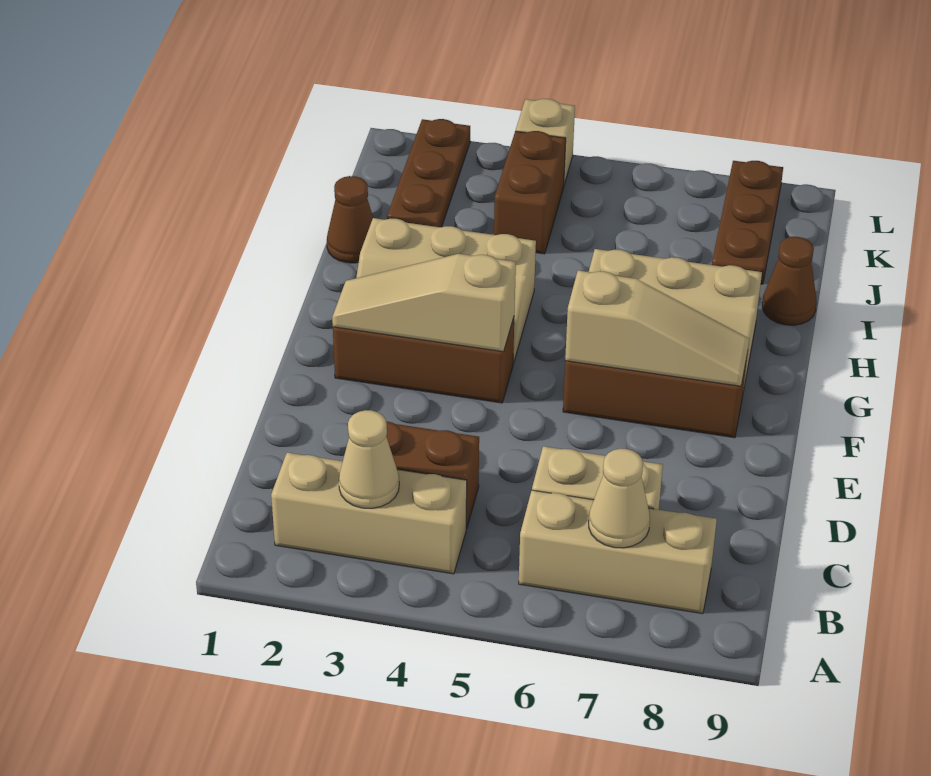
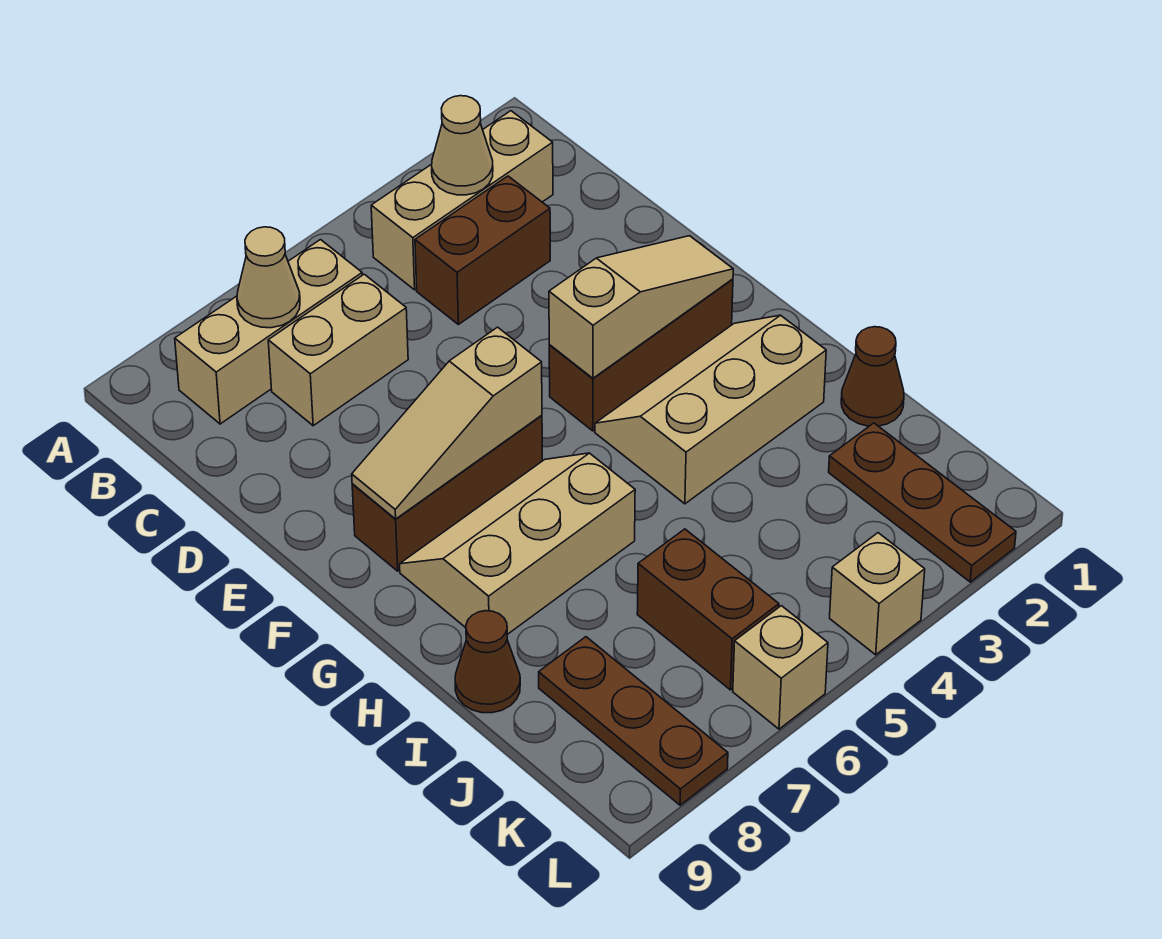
brown 1x2 brick [494,131,566,254] -> brown 1x2 brick moved to [637,529,779,690]
none -> tan 1x1 brick [733,606,828,729]

